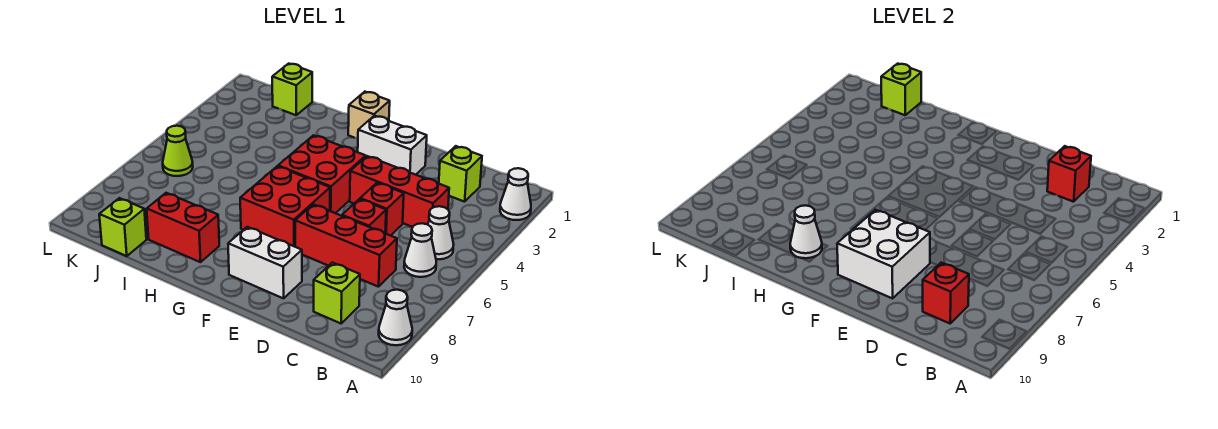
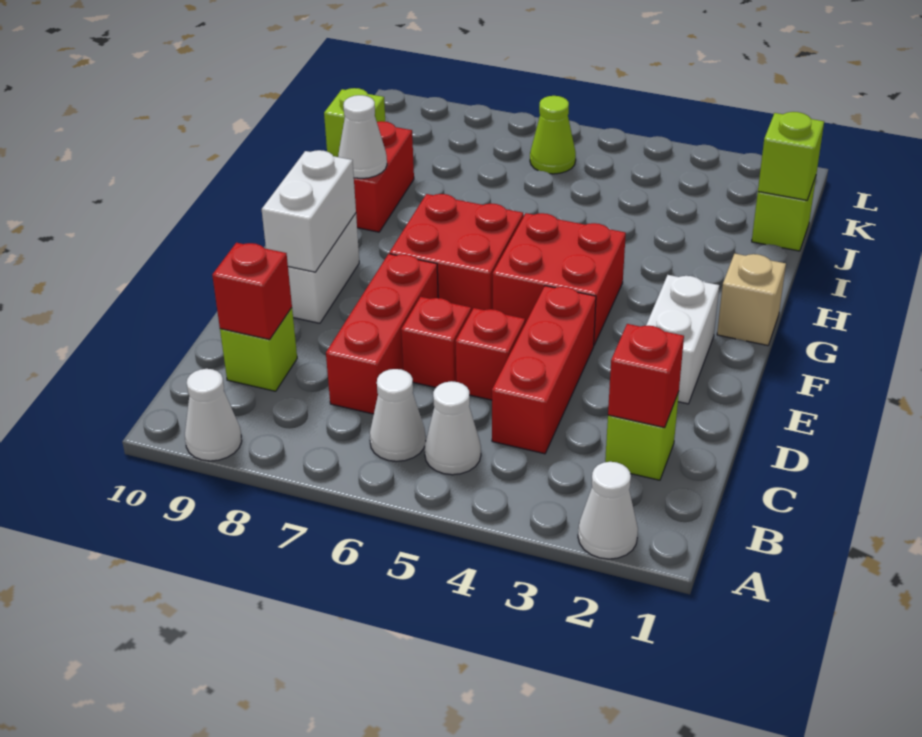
white 2x2 brick [837,210,930,298] -> white 1x2 brick [261,150,356,272]

